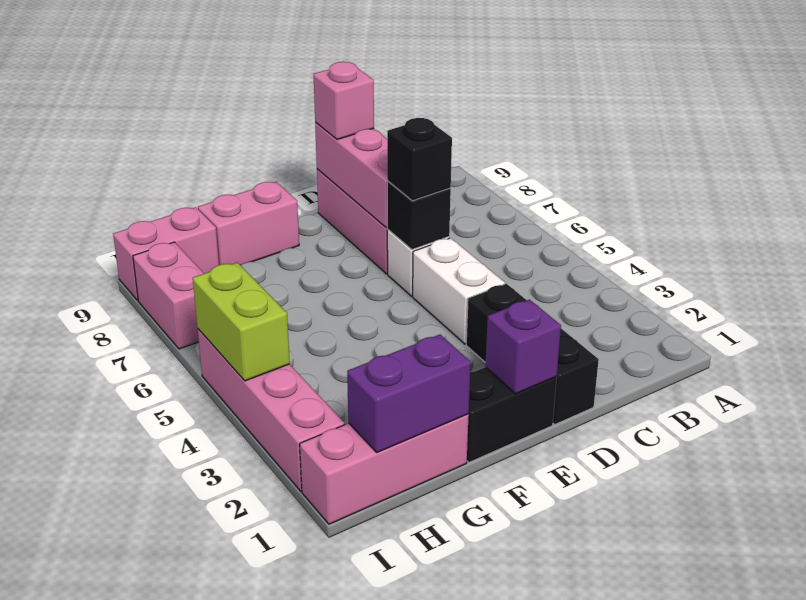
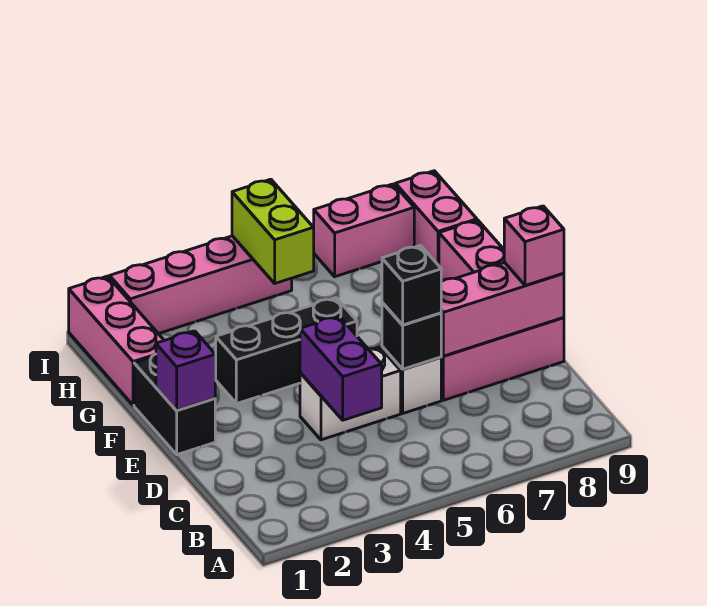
black 1x3 brick [466,284,599,424] -> black 1x3 brick moved to [215,298,357,404]
purple 1x2 brick [347,335,471,452] -> purple 1x2 brick moved to [300,316,382,420]
lime 1x2 brick [193,263,290,381] -> lime 1x2 brick turned to [232,179,314,283]

